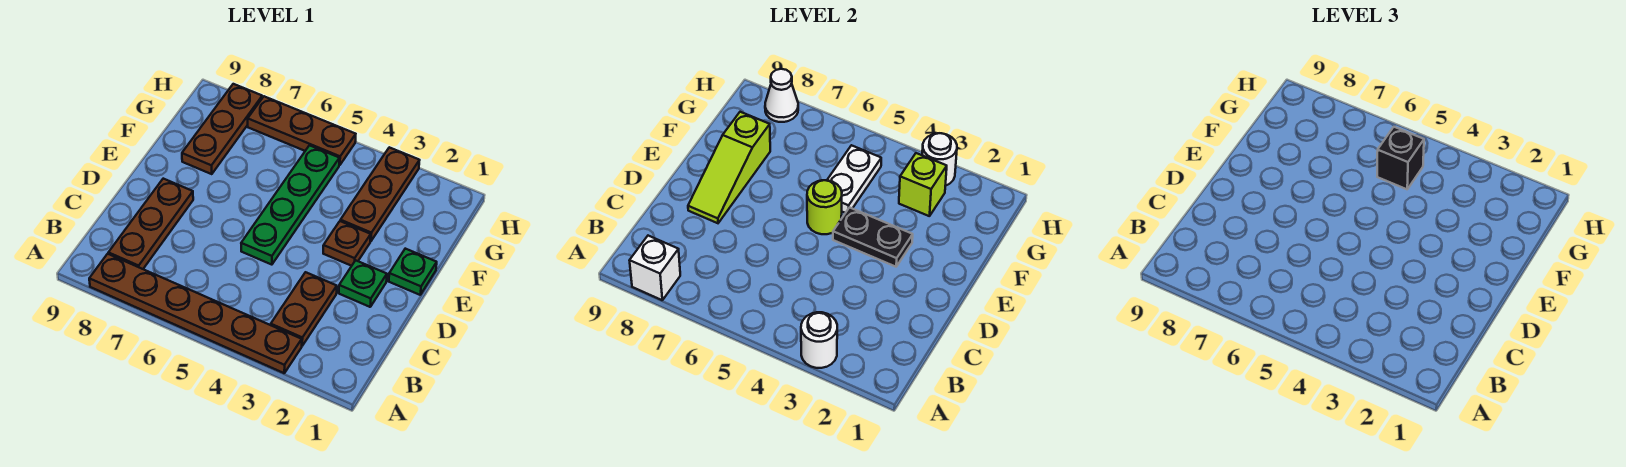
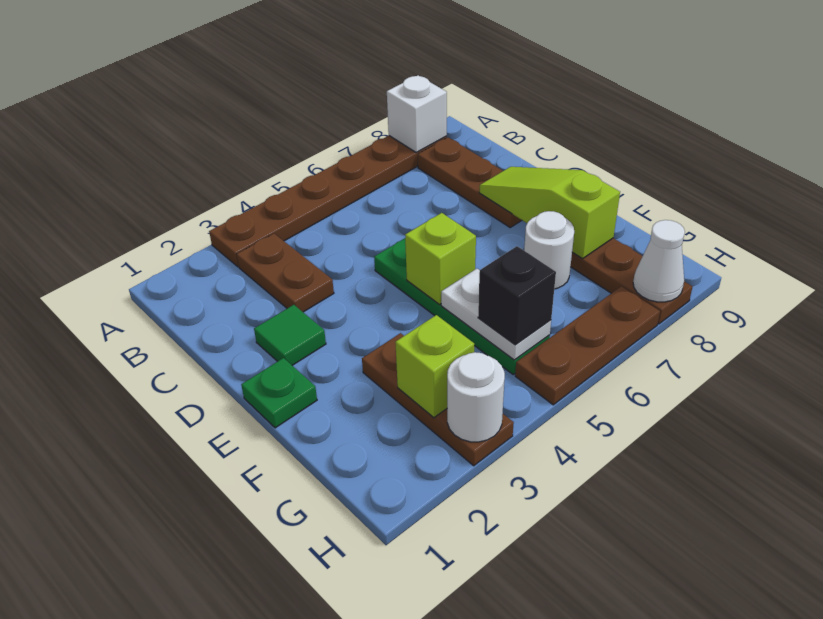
white 1x1 round brick [801,312,837,368] -> white 1x1 round brick moved to [524,211,574,289]
green 1x1 plate [339,260,387,307] -> green 1x1 tile [254,305,326,365]
brown 1x1 plate [323,221,371,266] -> none
black 1x2 plate [833,208,913,267] -> none
lime 1x1 round brick [807,180,842,234] -> lime 1x1 brick [405,213,476,304]

